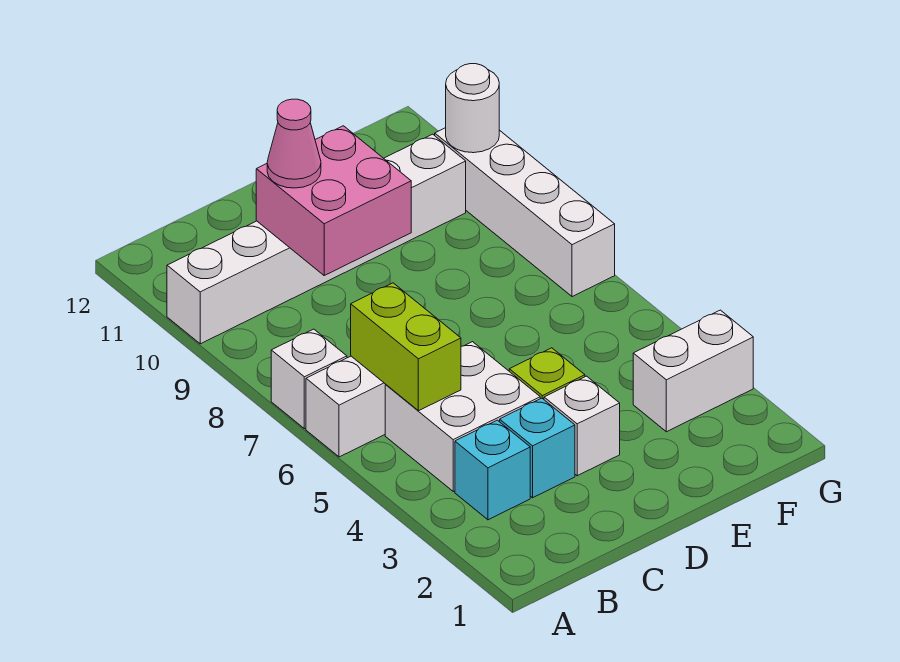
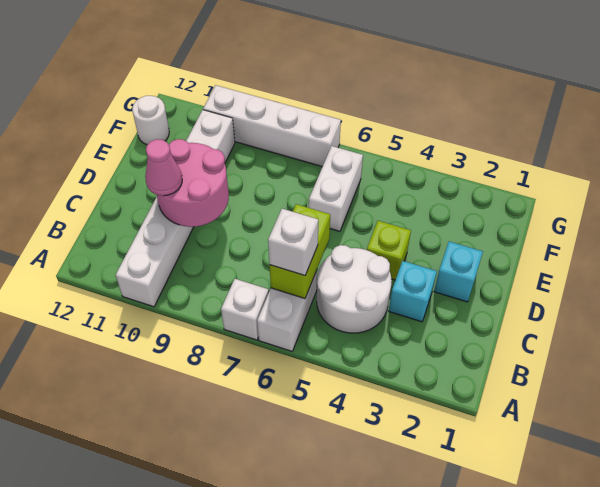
cyan 1x1 brick [455,420,530,520] -> cyan 1x1 brick moved to [434,242,483,302]
white 2x2 brick [385,342,540,491] -> white 2x2 round brick [317,245,392,333]
lime 1x2 brick [351,283,461,411] -> lime 1x2 brick turned to [270,204,330,298]
pink 2x2 brick [256,126,411,275] -> pink 2x2 round brick [157,139,229,227]
white 1x1 brick [544,376,620,476] -> white 1x1 brick moved to [268,209,318,275]
white 1x2 brick [633,310,753,432] -> white 1x2 brick moved to [309,146,363,231]
white 1x1 round brick [446,64,499,153] -> white 1x1 round brick moved to [132,96,169,145]

